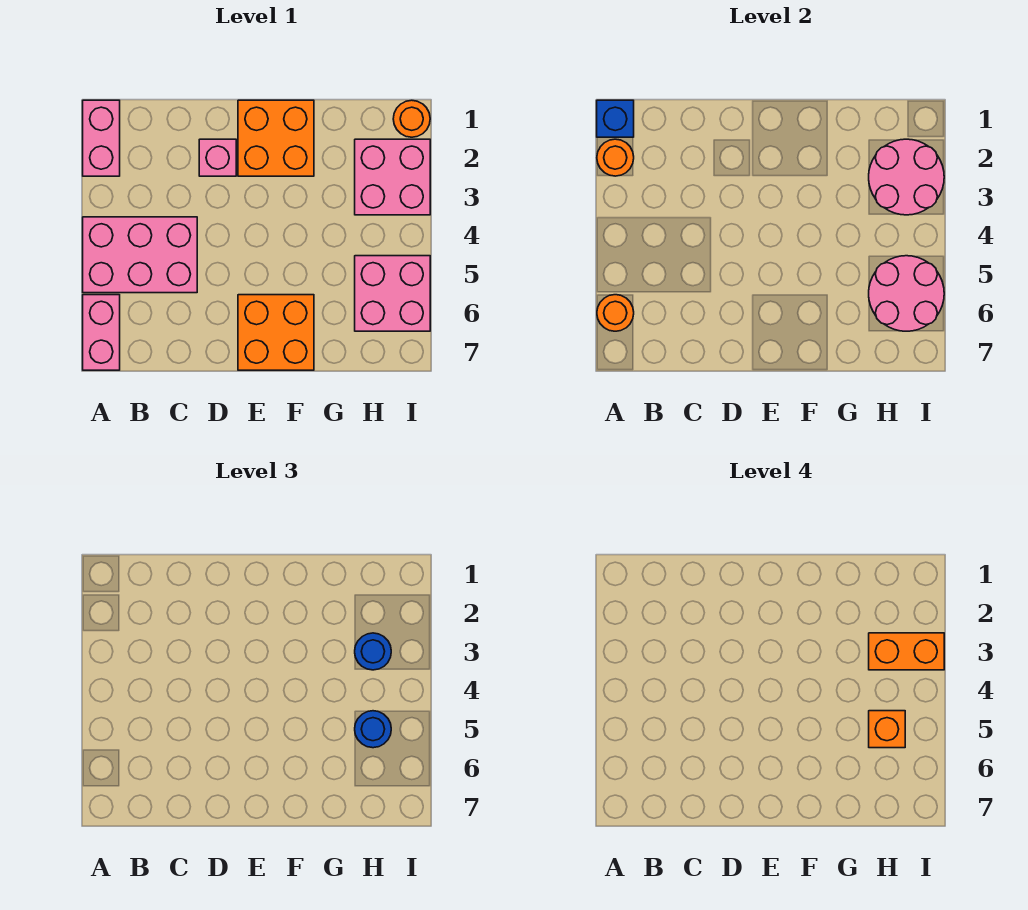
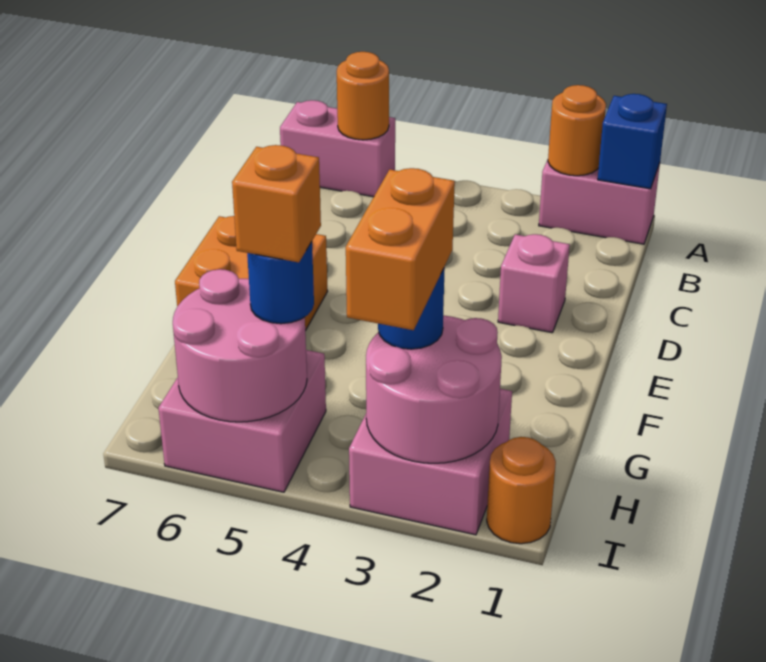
pink 2x3 brick [83,217,197,293] -> none
orange 2x2 brick [238,100,314,176] -> none

